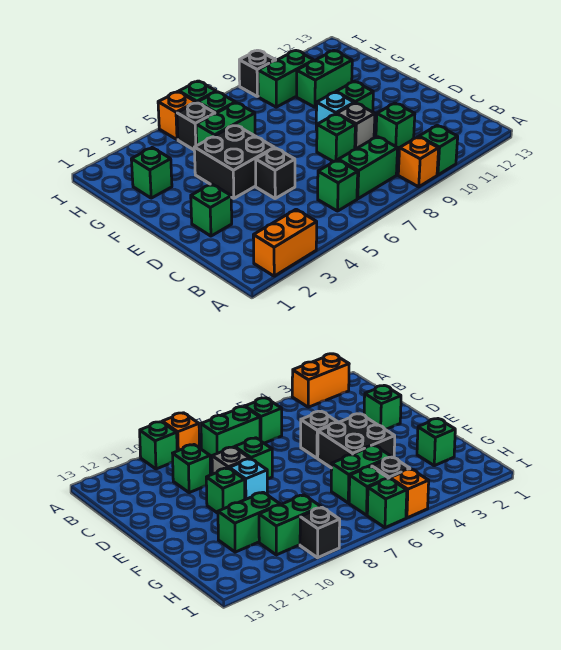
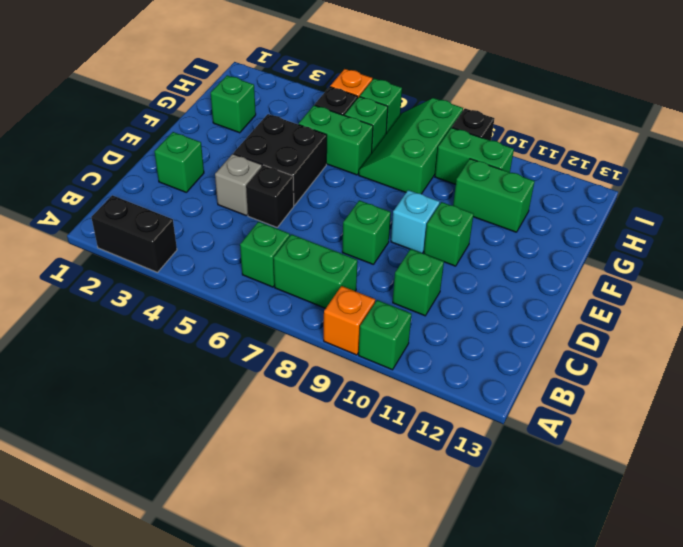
orange 1x2 brick [253,209,317,276] -> black 1x2 brick [91,195,177,272]
grey 1x1 brick [337,103,375,149] -> grey 1x1 brick moved to [215,154,262,215]
none -> green 2x3 slope [359,98,463,194]

